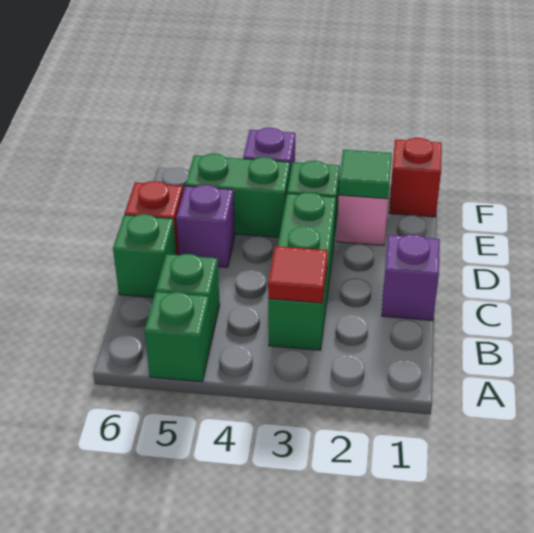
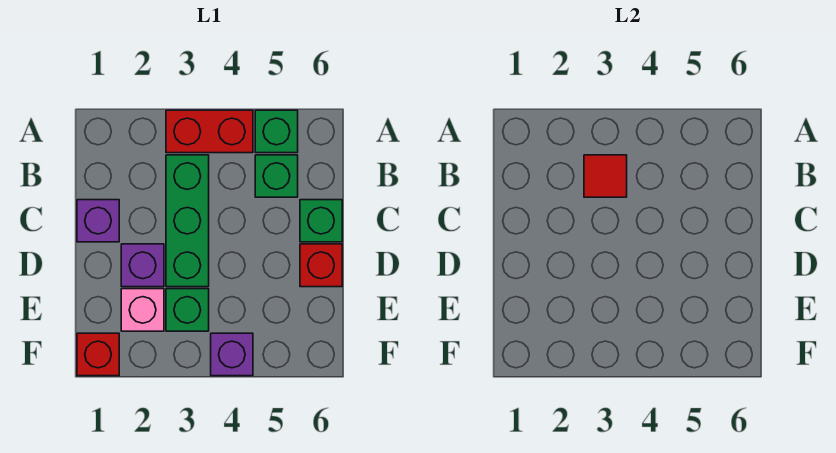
none -> red 1x2 brick [166,110,253,153]
purple 1x1 brick [176,185,235,267] -> purple 1x1 brick moved to [121,244,164,287]
green 1x1 tile [339,150,392,199] -> none
green 1x2 brick [186,154,290,237] -> none

